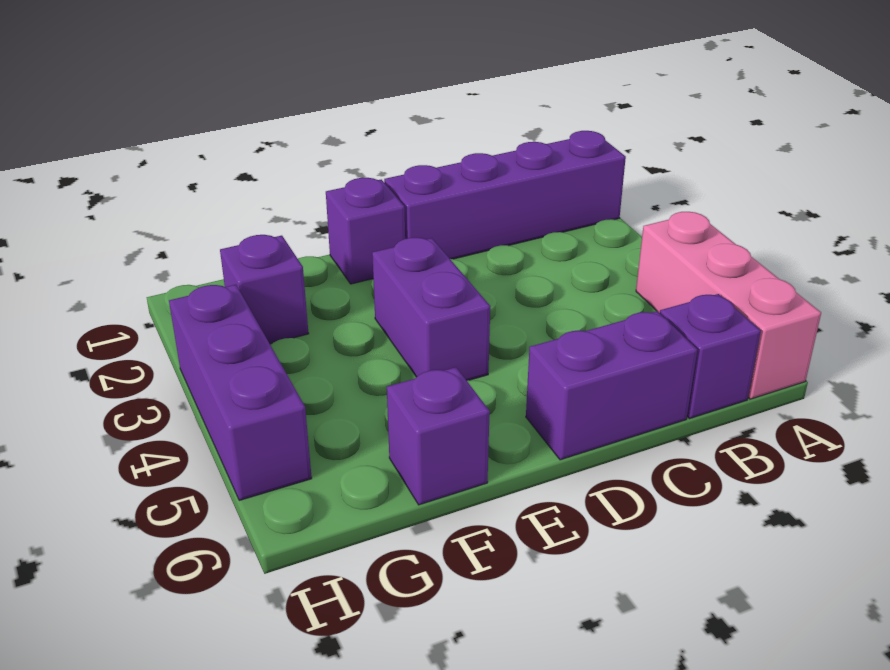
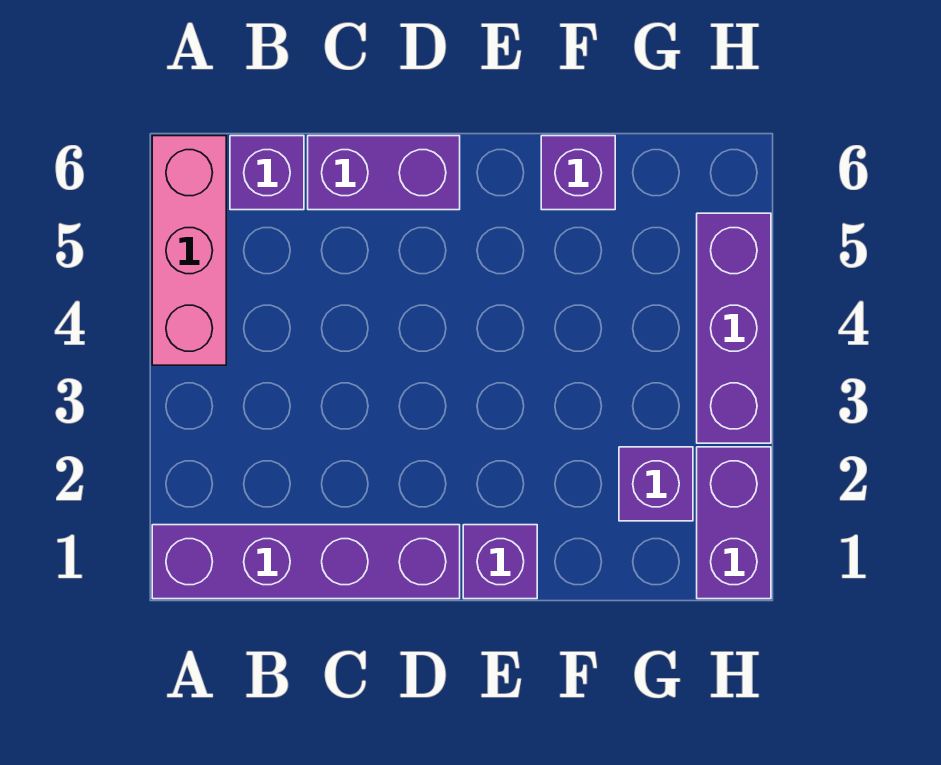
purple 1x2 brick [372,237,490,381] -> purple 1x2 brick moved to [697,447,771,599]

